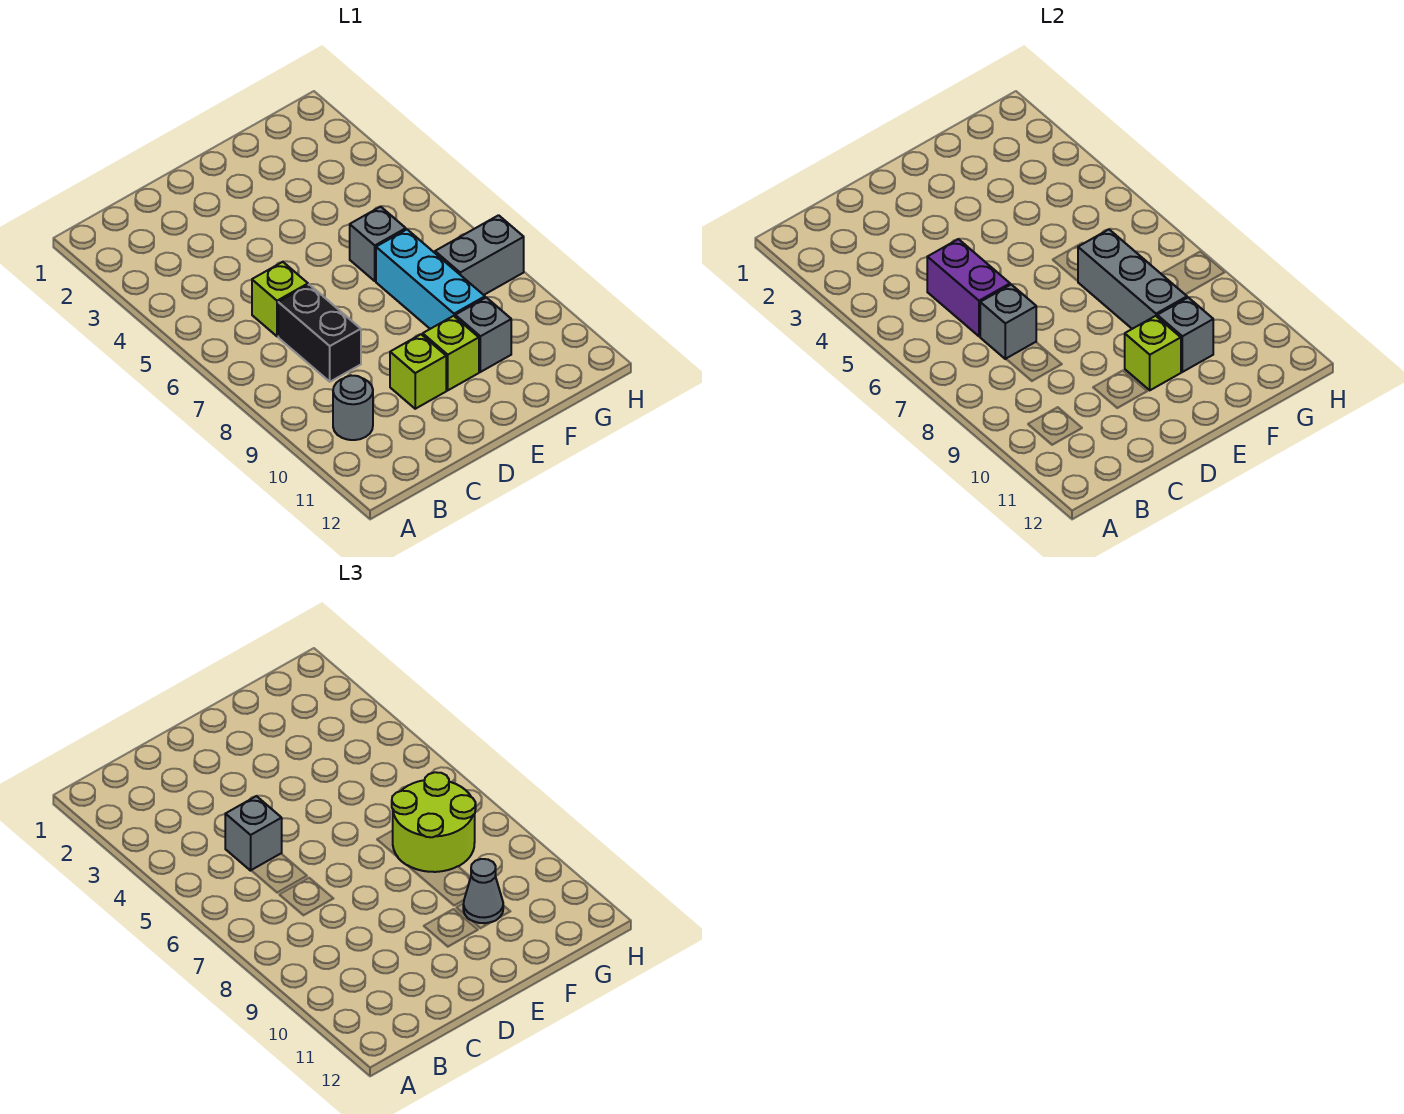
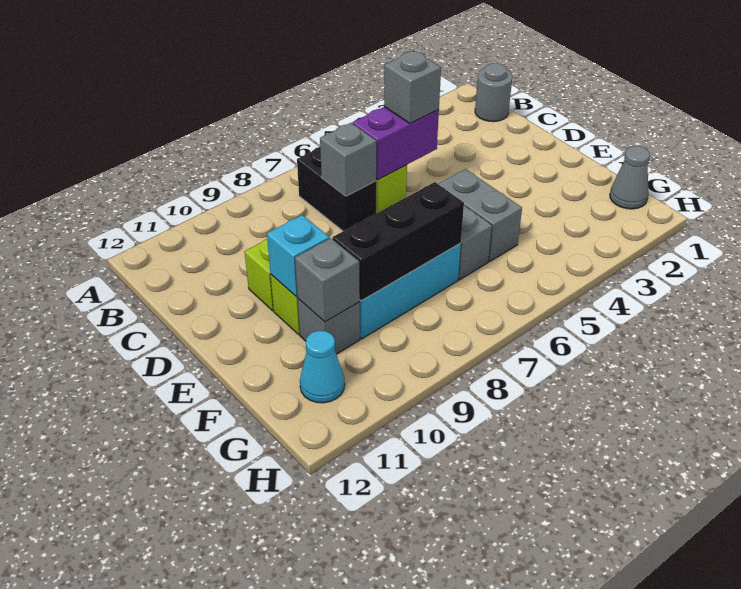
grey 1x1 round brick [333,376,373,440] -> grey 1x1 round brick moved to [475,63,512,122]
black 1x2 brick [278,285,361,382] -> black 1x2 brick turned to [297,147,376,231]
lime 1x1 brick [1125,316,1181,390] -> cyan 1x1 brick [267,215,329,297]
grey 1x3 brick [1078,229,1187,329] -> black 1x3 brick [333,182,464,301]
lime 2x2 round brick [392,772,476,872] -> none
grey 1x1 cone [463,859,503,923] -> grey 1x1 cone moved to [610,146,650,209]
grey 1x2 brick [435,215,524,295] -> grey 1x2 brick moved to [438,169,522,262]
none -> cyan 1x1 cone [300,331,345,403]

